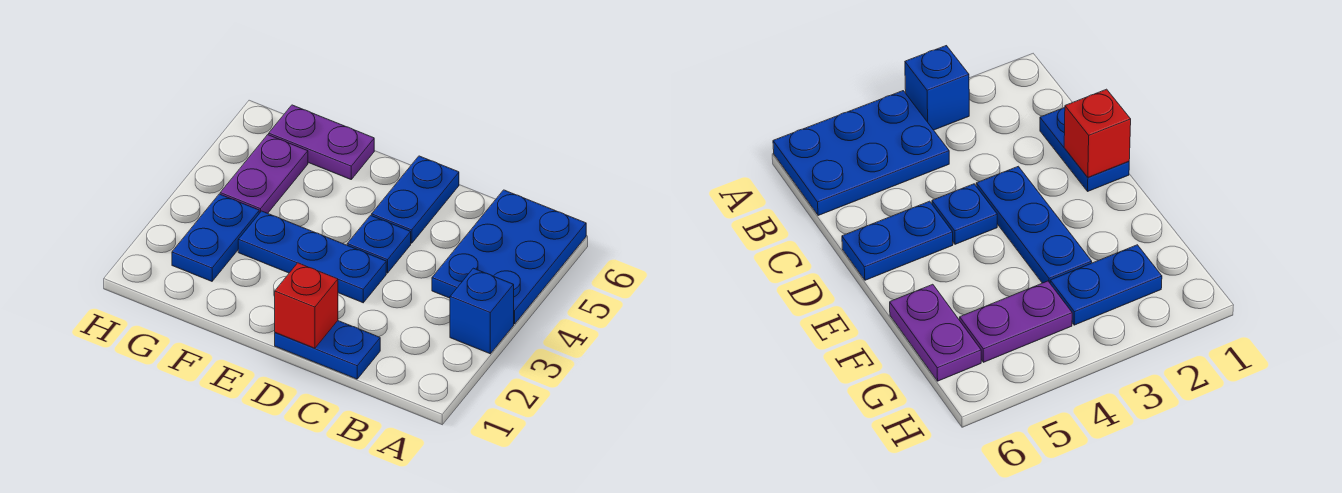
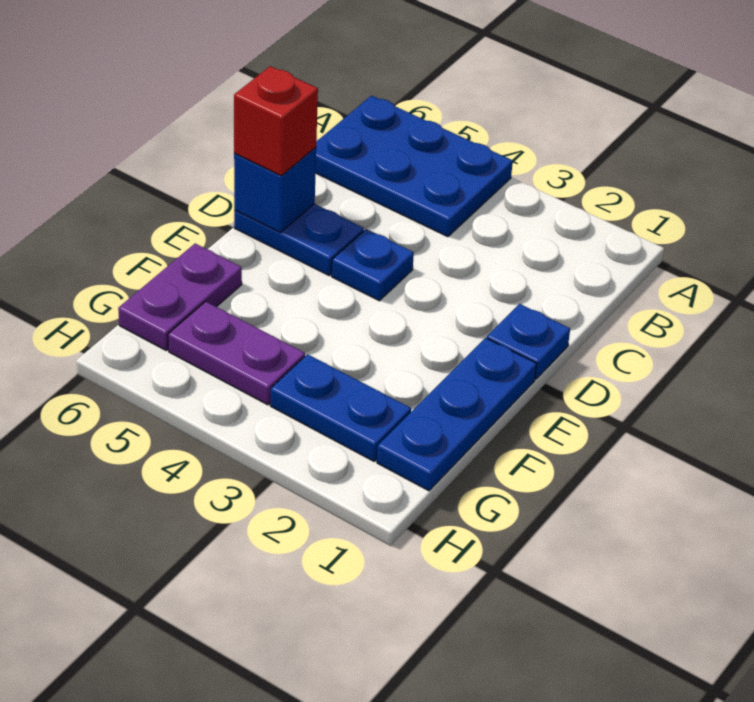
blue 1x1 brick [450,268,514,354] -> blue 1x1 brick moved to [234,147,316,233]
blue 1x2 plate [275,321,380,379] -> blue 1x1 plate [487,304,570,379]
red 1x1 brick [275,263,338,348] -> red 1x1 brick moved to [234,66,318,176]
blue 1x3 plate [238,211,386,303] -> blue 1x3 plate moved to [377,338,537,491]

